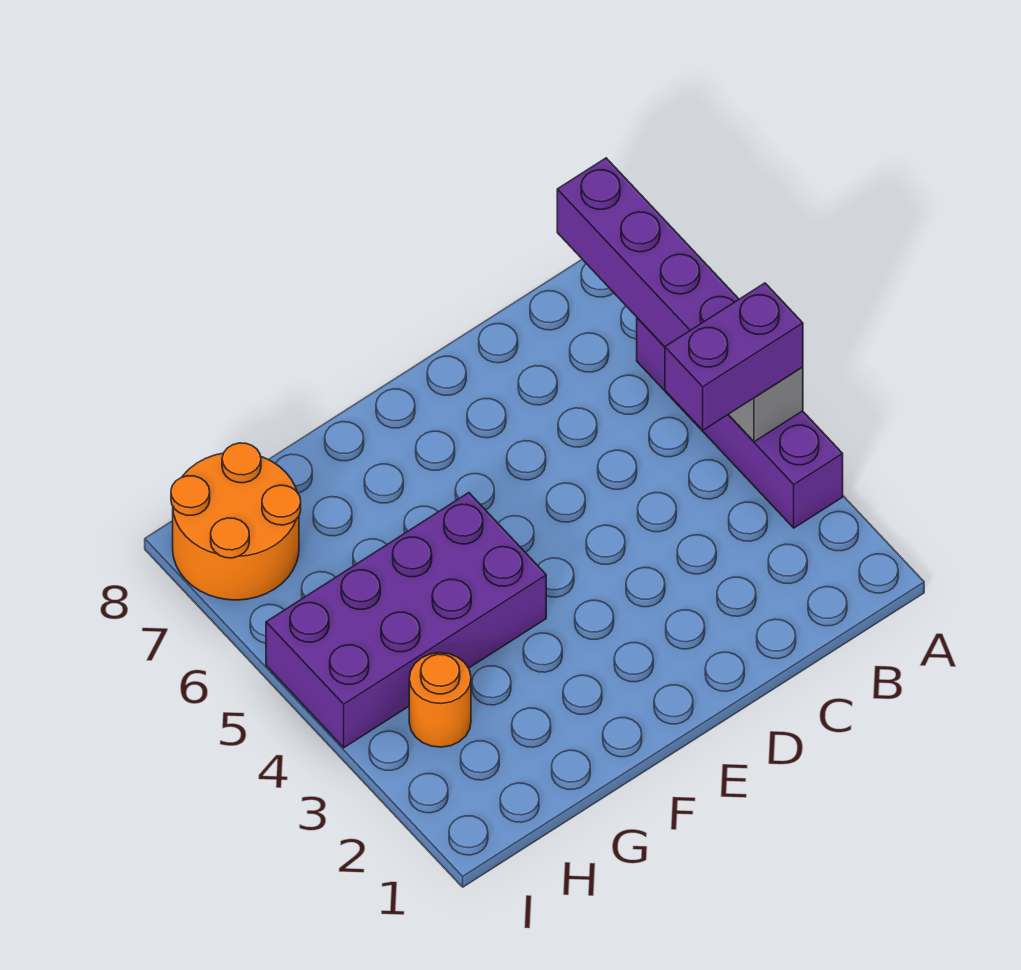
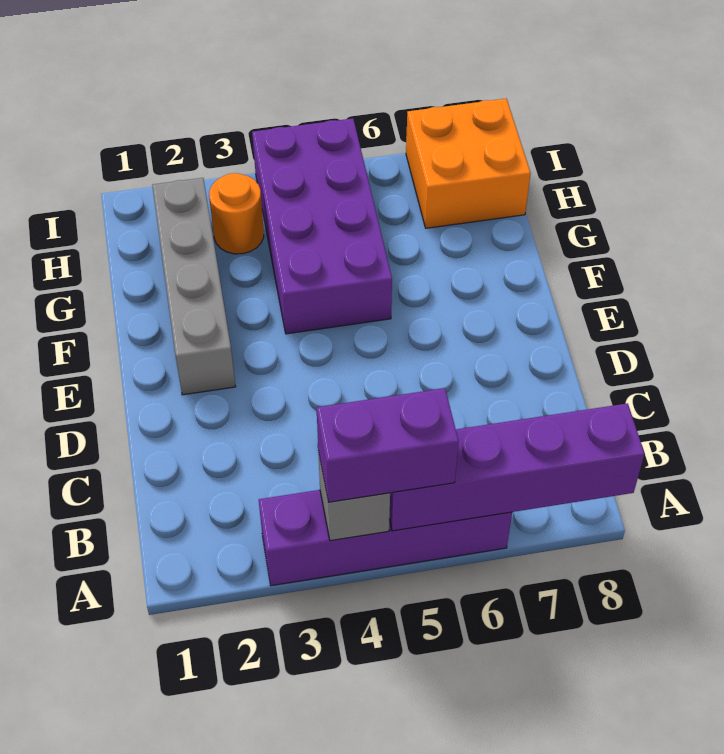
purple 1x2 brick [665,283,803,430] -> purple 1x2 brick turned to [317,388,459,502]
none -> grey 1x4 brick [152,178,236,395]
orange 2x2 round brick [171,443,301,600] -> orange 2x2 brick [406,99,531,228]

